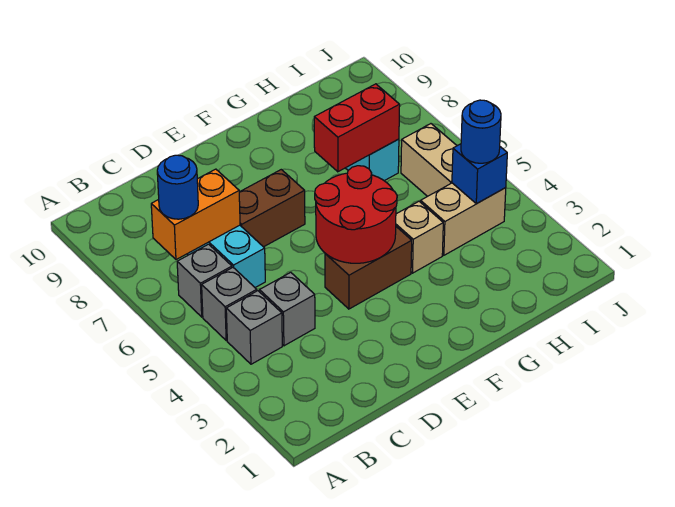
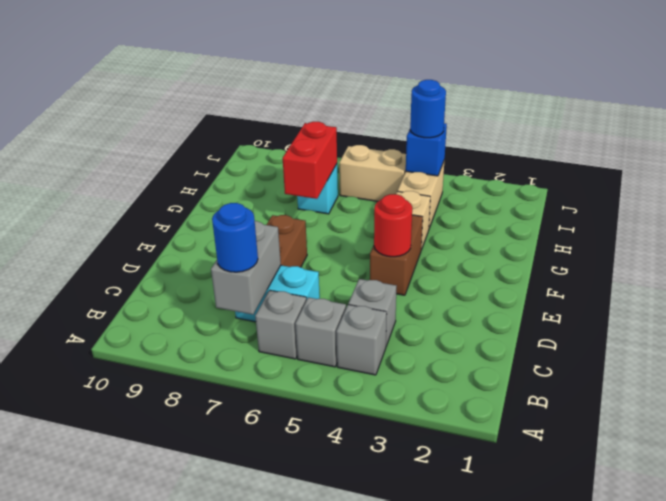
orange 1x2 brick [151,169,240,260] -> grey 1x2 brick [211,221,281,314]
red 2x2 round brick [315,166,397,263] -> red 1x1 round brick [374,194,412,257]

